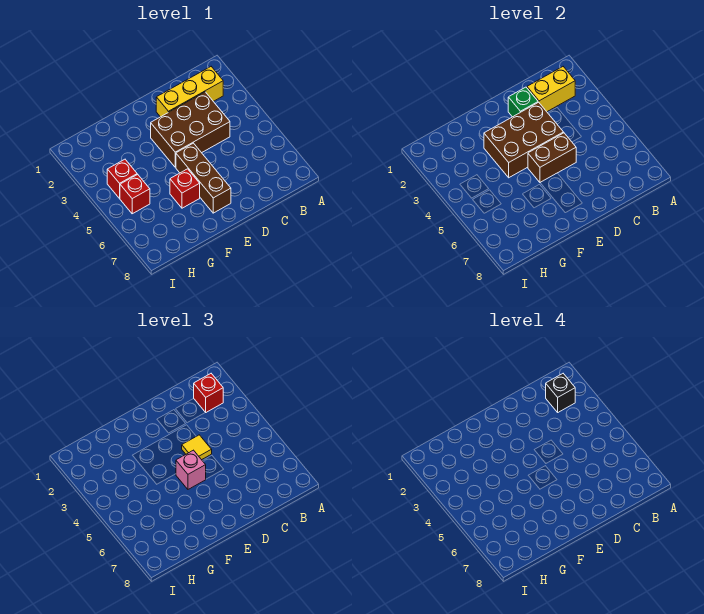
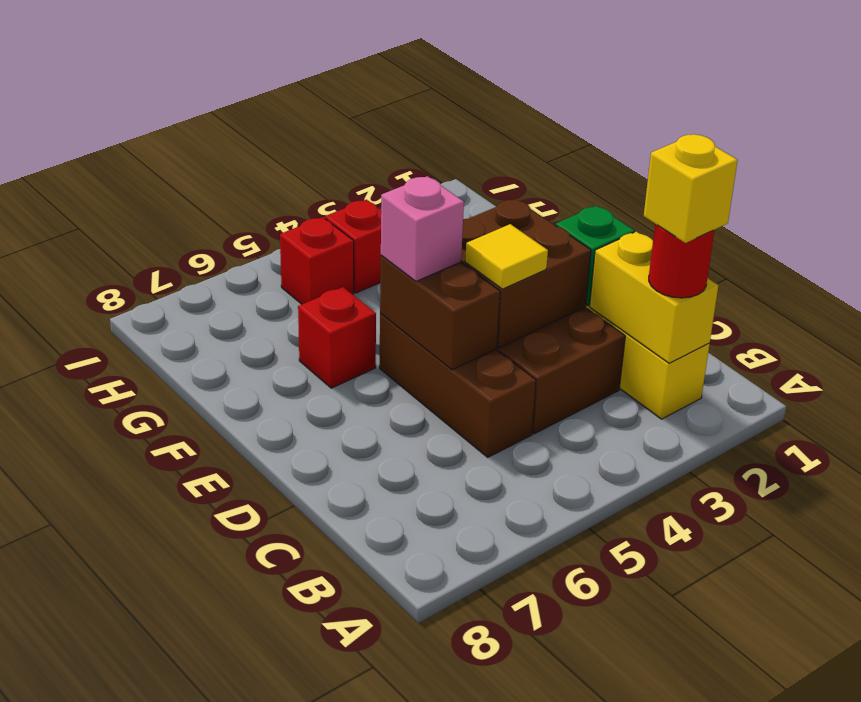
red 1x1 brick [194,374,223,412] -> red 1x1 round brick [649,224,714,298]
black 1x1 brick [546,374,575,412] -> yellow 1x1 brick [644,134,738,243]
brown 2x3 brick [484,102,564,178] -> brown 2x2 brick [461,199,591,348]
brown 1x3 brick [176,143,231,213] -> brown 1x3 brick turned to [379,313,536,457]

